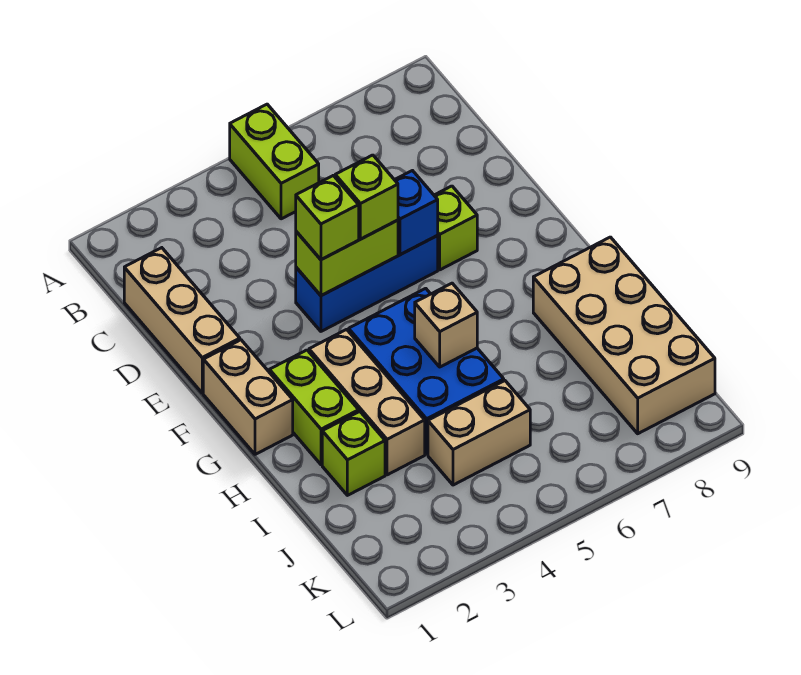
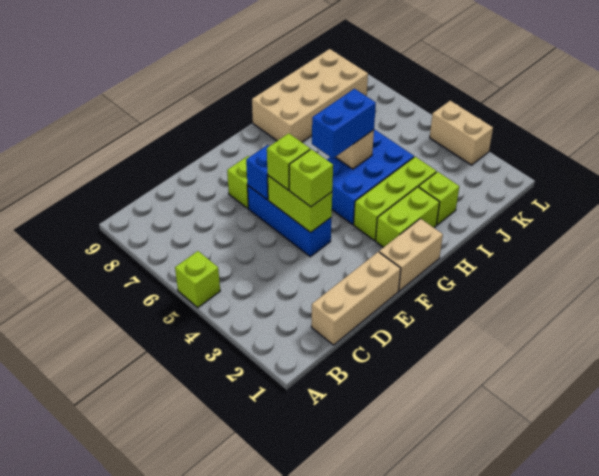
lime 1x2 brick [230,104,319,219] -> lime 1x1 brick [175,251,220,308]
tan 1x3 brick [309,329,425,475] -> lime 1x3 brick [354,157,436,241]
none -> blue 1x2 brick [312,89,376,159]
tan 1x2 brick [428,381,530,485] -> tan 1x2 brick moved to [430,101,493,165]

